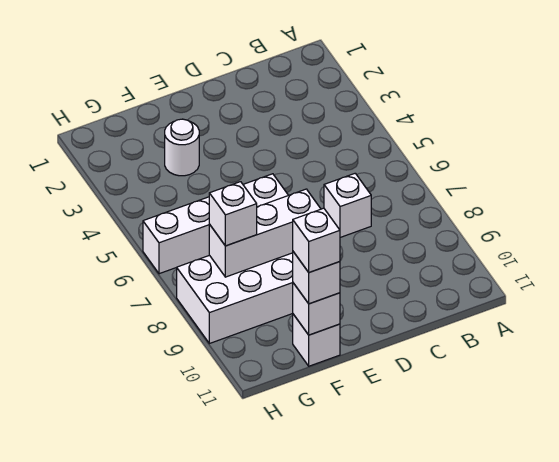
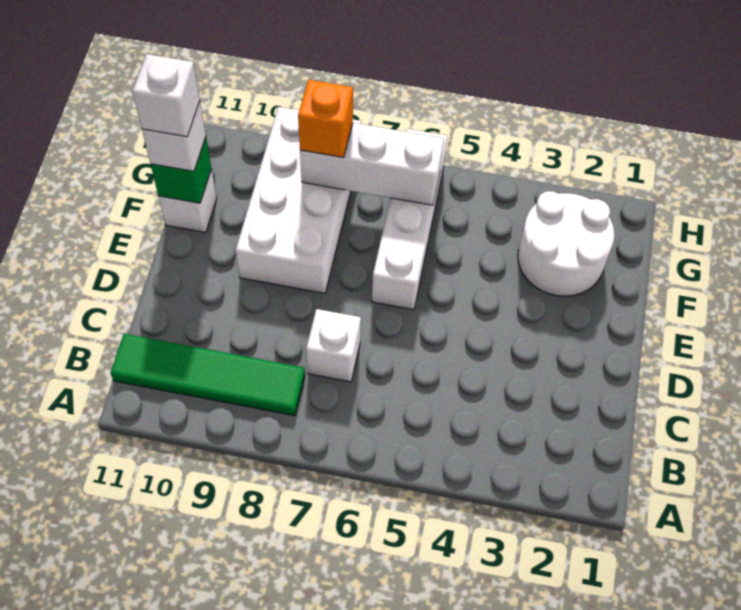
none -> green 1x4 tile [110,334,305,416]
white 1x3 brick [209,189,321,277] -> white 1x3 brick turned to [300,123,444,205]
white 1x1 round brick [165,119,199,176] -> white 2x2 round brick [518,191,614,296]
white 1x1 brick [293,283,340,335] -> green 1x1 brick [151,137,212,203]
white 1x1 brick [209,182,257,246] -> orange 1x1 brick [298,80,353,158]

